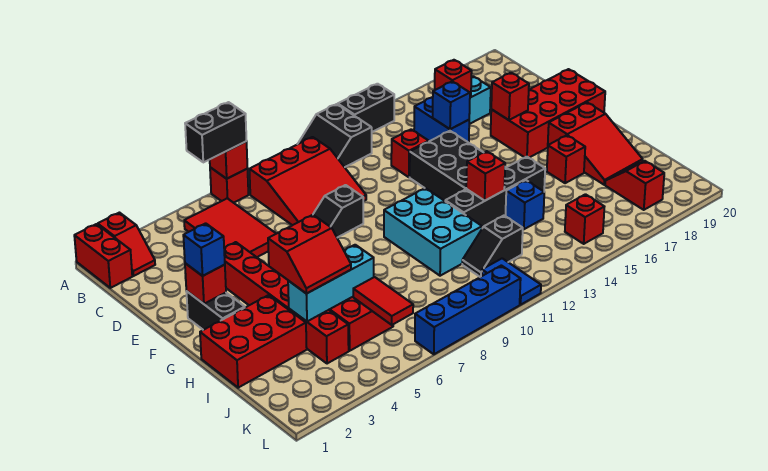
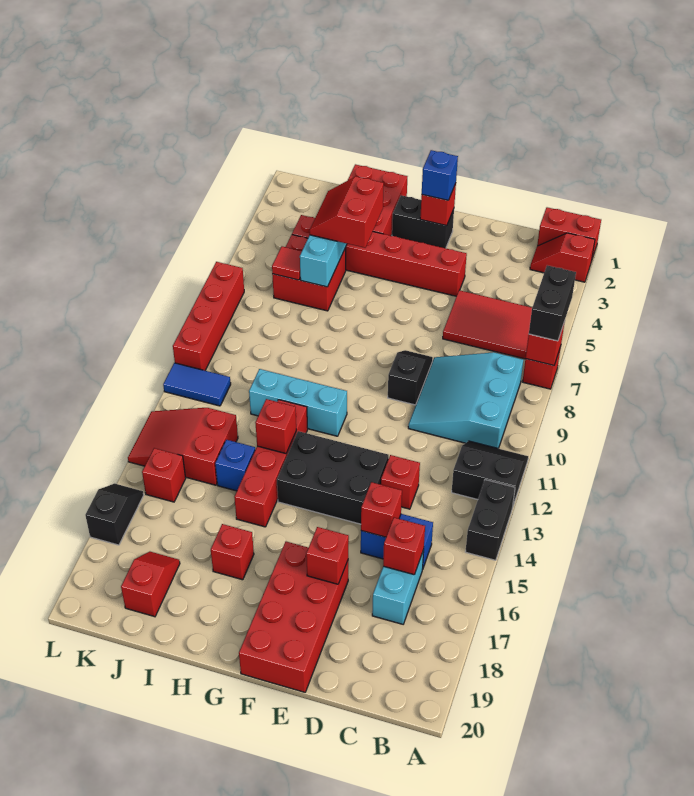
red 3x3 slope [249,137,366,225] -> cyan 3x3 slope [408,352,523,448]
blue 1x1 brick [433,81,470,129] -> red 1x1 brick [361,482,402,537]
cyan 2x3 brick [384,188,482,276] -> cyan 1x3 brick [249,369,347,436]
red 2x3 slope [548,102,643,185] -> red 2x3 slope moved to [128,408,238,485]
black 1x4 brick [445,157,545,228] -> red 1x4 brick [234,400,308,527]
red 1x2 tile [353,277,413,325] -> red 1x1 tile [272,246,302,280]
black 1x2 slope [462,216,523,277] -> black 1x2 slope moved to [85,483,144,545]
red 1x2 slope [605,161,664,210] -> red 1x2 slope turned to [121,552,180,617]
blue 1x4 brick [415,265,521,354] -> red 1x4 brick [173,262,244,371]

